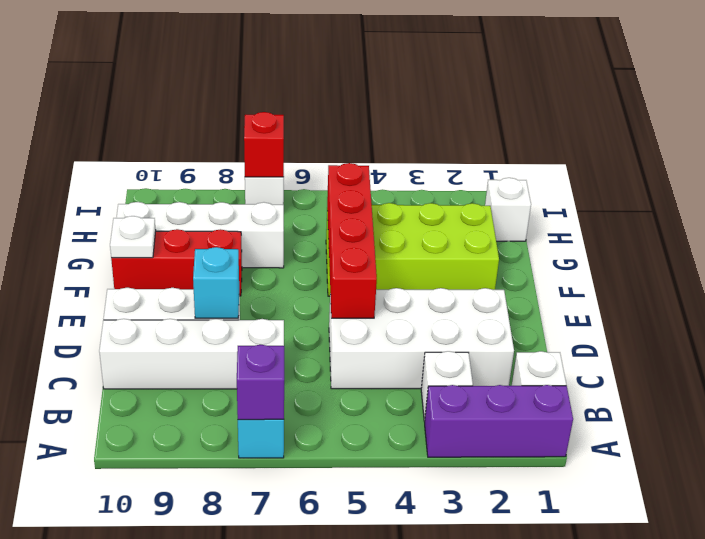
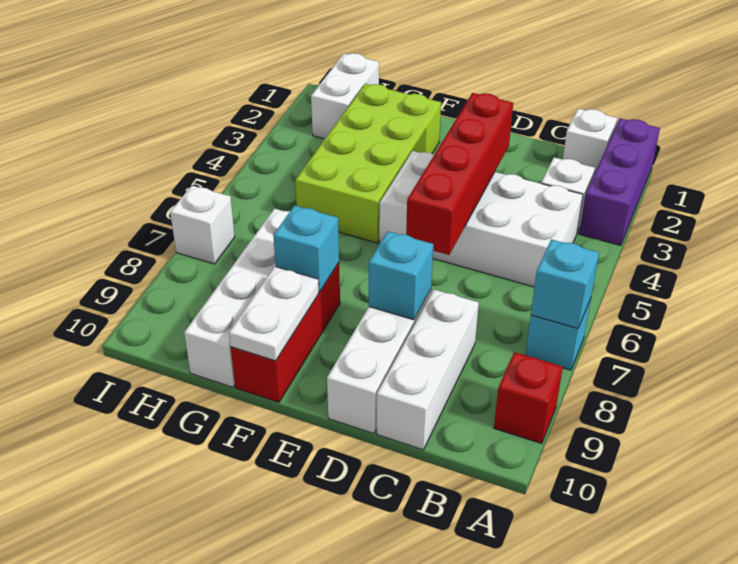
purple 1x1 brick [237,345,284,420] -> cyan 1x1 brick [531,239,599,328]
white 2x4 brick [329,288,514,389] -> white 2x4 brick turned to [379,151,583,287]
white 1x4 brick [99,319,284,389] -> white 1x3 brick [377,290,479,450]
red 1x4 brick [327,163,377,318] -> red 1x4 brick turned to [406,93,513,255]
none -> cyan 1x1 brick [273,206,339,292]
white 1x1 plate [110,216,156,258] -> white 1x2 plate [229,267,319,361]
white 1x1 brick [485,178,531,241] -> white 1x2 brick [311,53,379,139]
red 1x1 brick [244,112,284,177] -> red 1x1 brick moved to [494,352,563,444]

